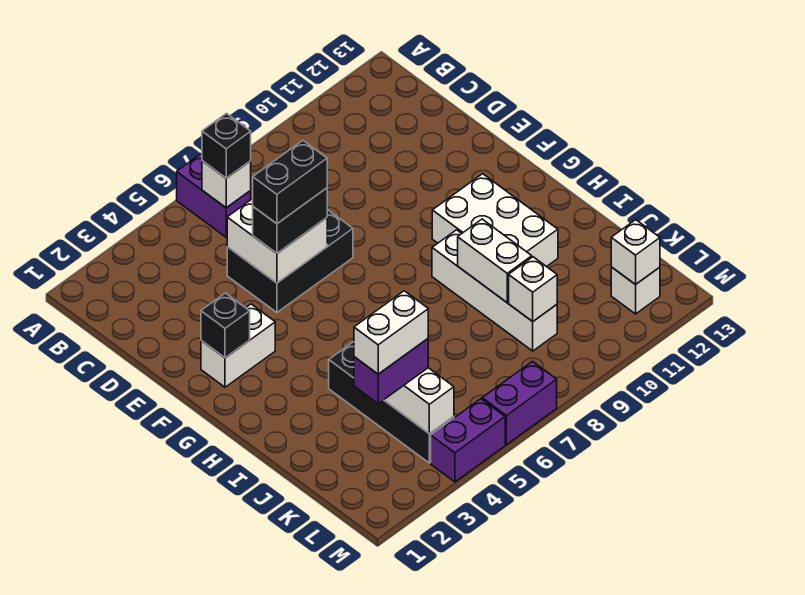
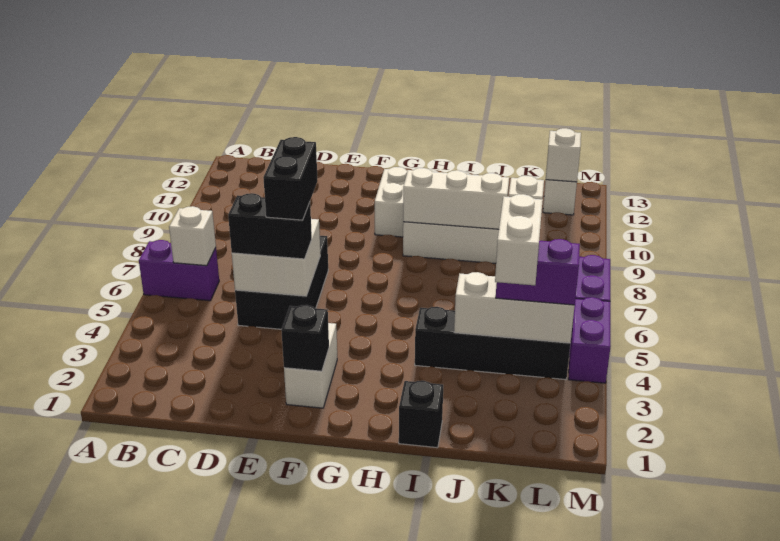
black 1x1 brick [202,114,251,178] -> black 1x1 brick moved to [399,381,443,448]
black 1x2 brick [253,188,327,253] -> black 1x2 brick turned to [228,193,312,259]
white 1x2 brick [458,219,532,302] -> white 1x3 brick [403,168,509,229]
purple 1x2 brick [354,339,428,404] -> purple 1x2 brick turned to [496,239,580,305]

